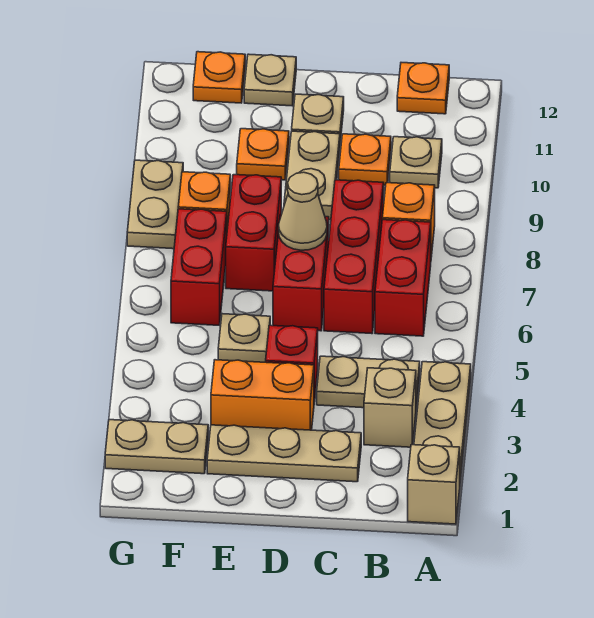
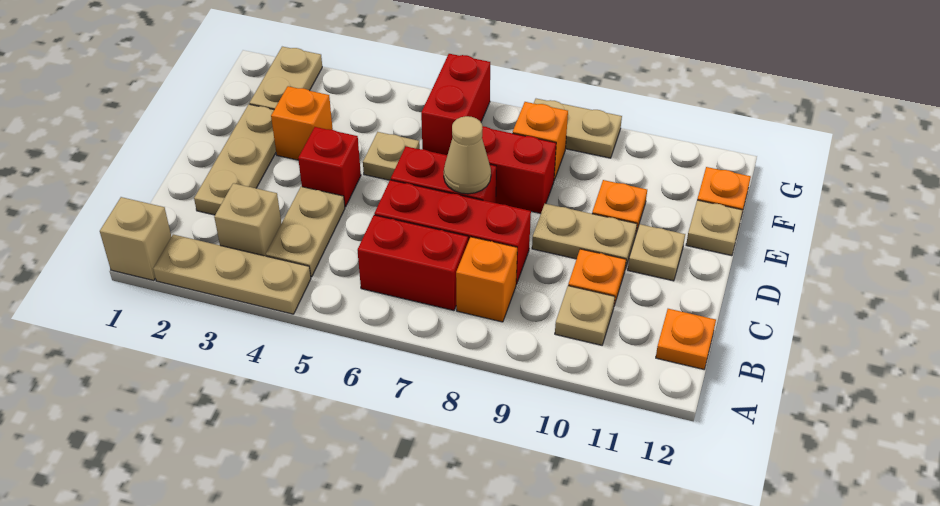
orange 1x2 brick [211,360,314,430] -> orange 1x1 brick [271,86,333,160]
red 1x2 brick [171,209,227,325] -> red 1x2 brick turned to [421,54,490,155]

